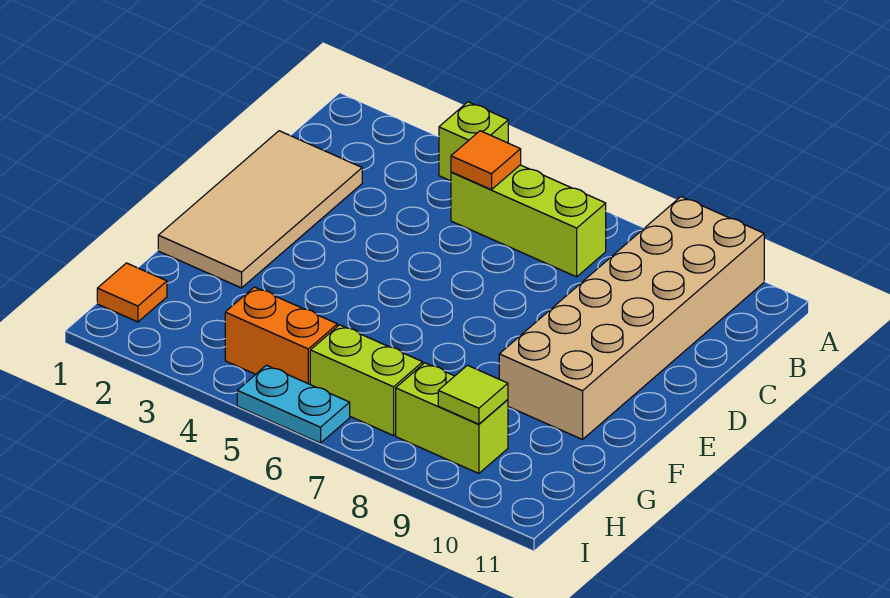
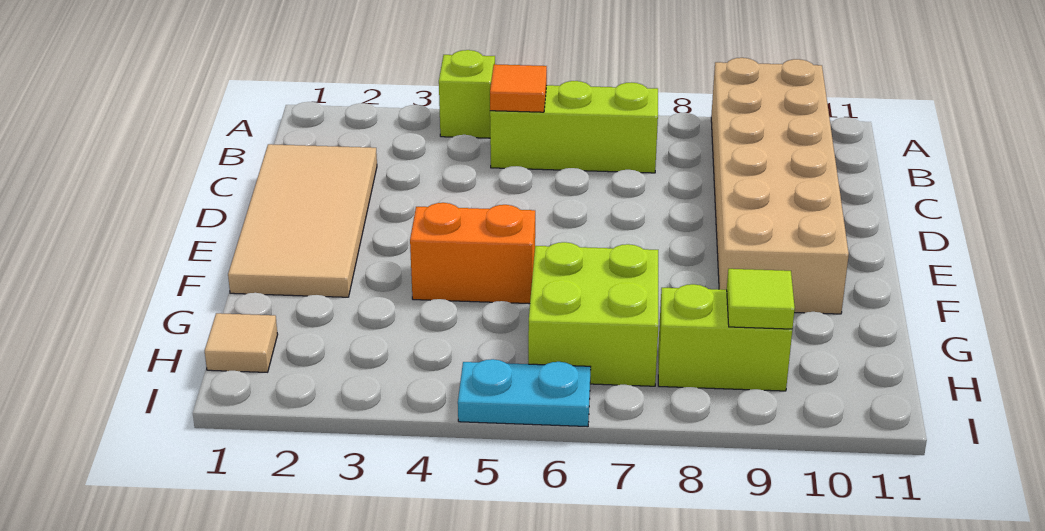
orange 1x1 tile [97,263,167,322] -> tan 1x1 tile [205,313,278,372]
orange 1x2 brick [225,287,337,384] -> orange 1x2 brick moved to [410,203,535,304]
lime 1x2 brick [310,325,423,436] -> lime 2x2 brick [528,242,658,386]

